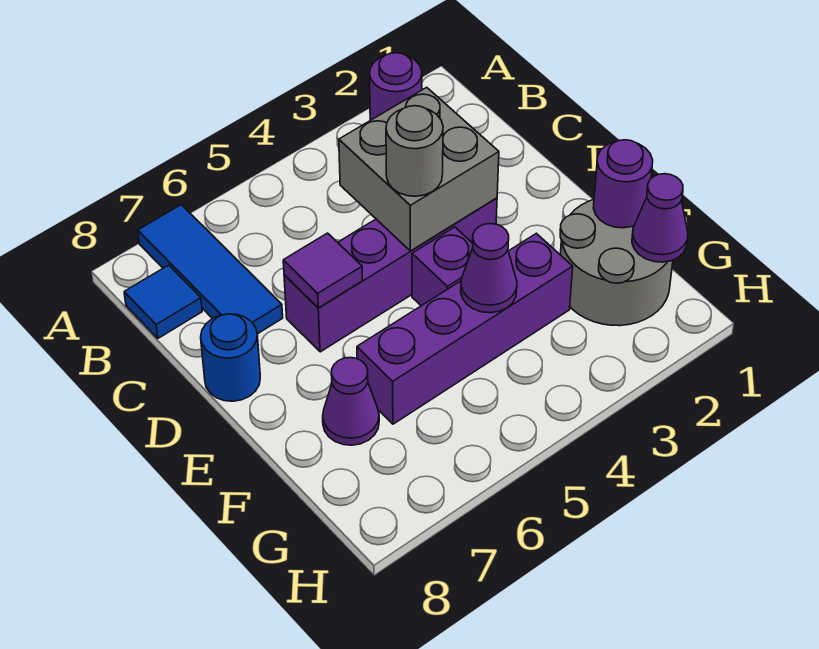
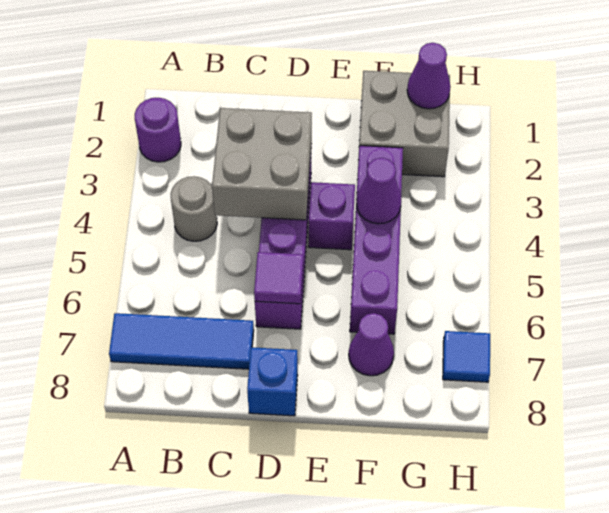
blue 1x1 tile [124,265,202,338] -> blue 1x1 tile moved to [443,331,490,382]
grey 1x1 round brick [386,106,443,196] -> grey 1x1 round brick moved to [170,176,217,241]
blue 1x1 round brick [201,314,260,401] -> blue 1x1 brick [247,347,298,416]
grey 2x2 round brick [560,200,673,326] -> grey 2x2 brick [358,71,450,177]
purple 1x1 round brick [593,140,653,228] -> none

